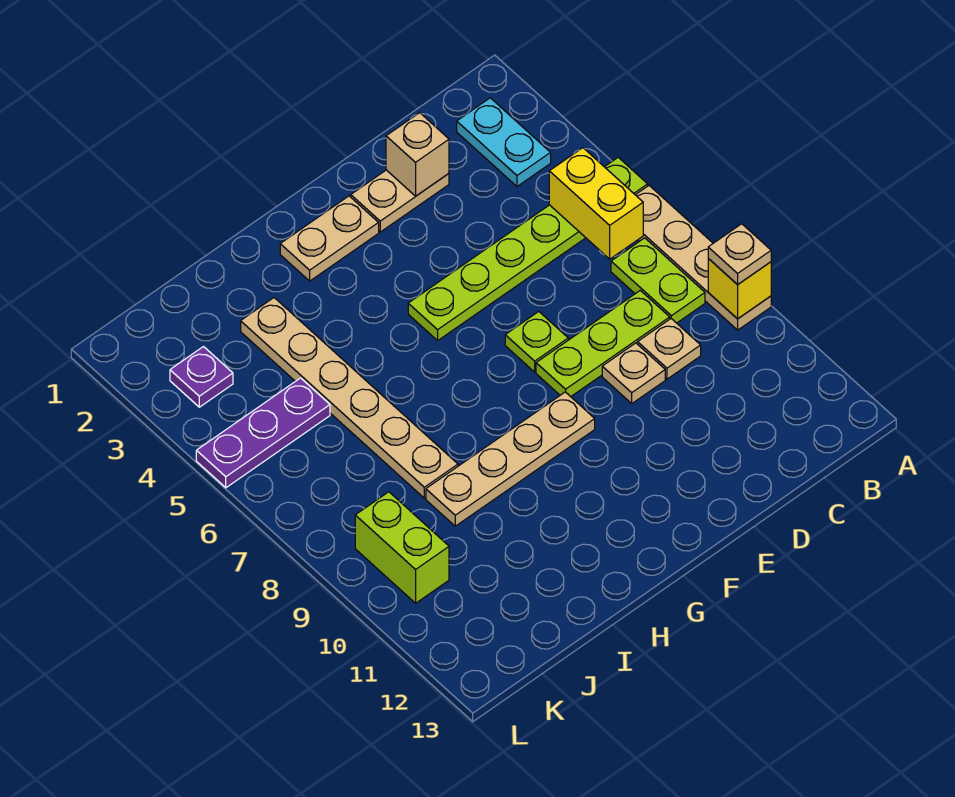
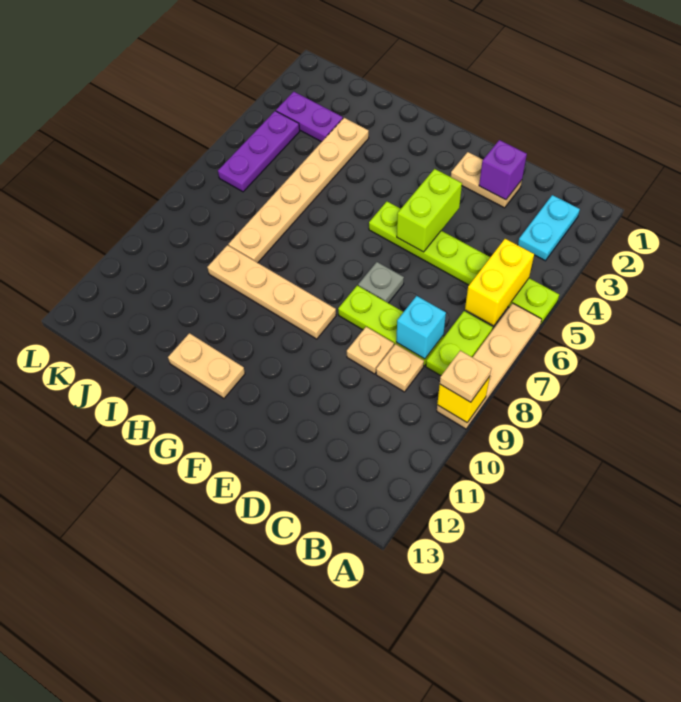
none -> cyan 1x1 brick [396,296,446,359]
tan 1x1 brick [386,113,449,196] -> purple 1x1 brick [479,140,527,200]
lime 1x1 plate [505,312,568,372] -> grey 1x1 plate [358,262,404,303]
tan 1x2 plate [280,196,379,281] -> tan 1x2 plate moved to [168,333,245,398]
purple 1x3 plate [196,378,330,488] -> purple 1x3 plate turned to [218,111,300,192]
purple 1x1 plate [170,347,233,407] -> purple 1x2 plate [276,92,343,142]
lime 1x2 brick [355,492,449,603] -> lime 1x2 brick moved to [397,169,462,252]

